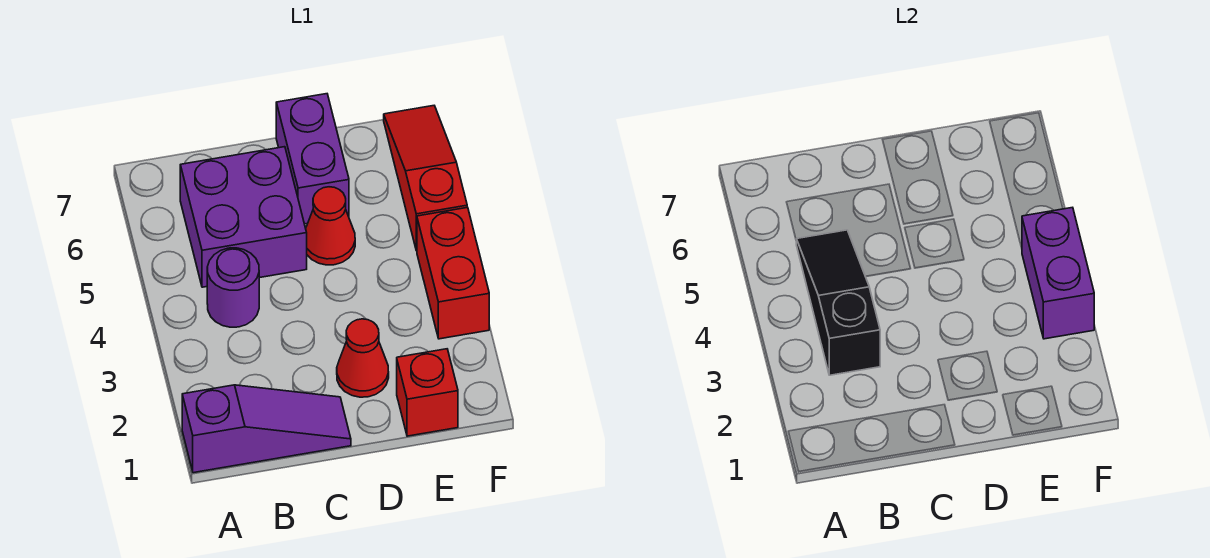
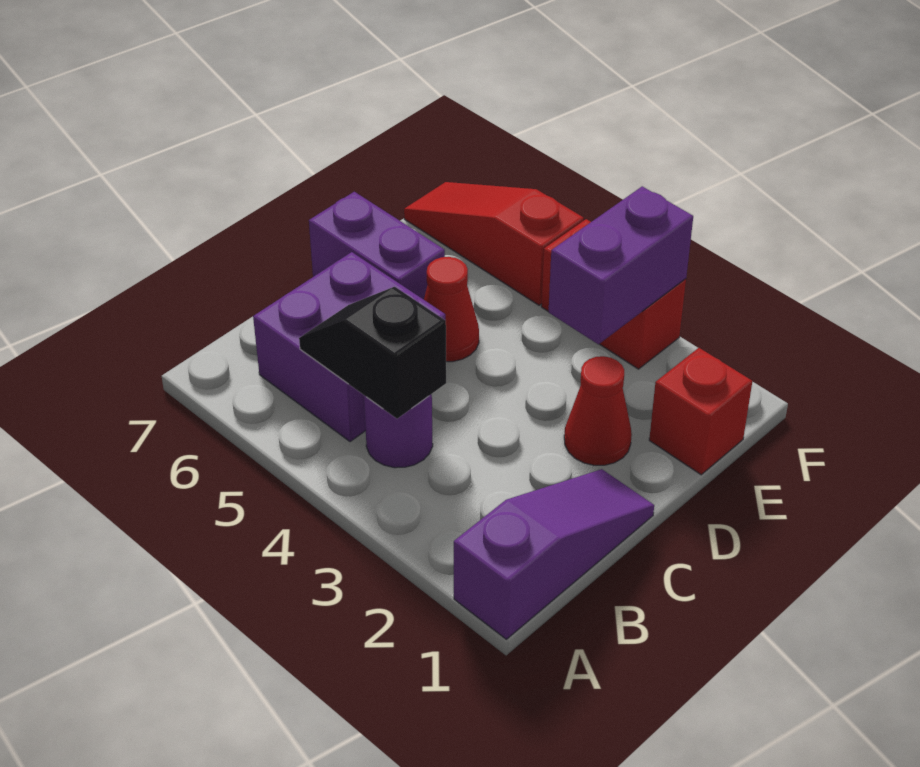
black 1x3 slope [796,230,880,375] -> black 1x2 slope [299,287,446,419]
purple 1x2 brick [1022,207,1094,339] -> purple 1x2 brick turned to [549,186,693,344]

